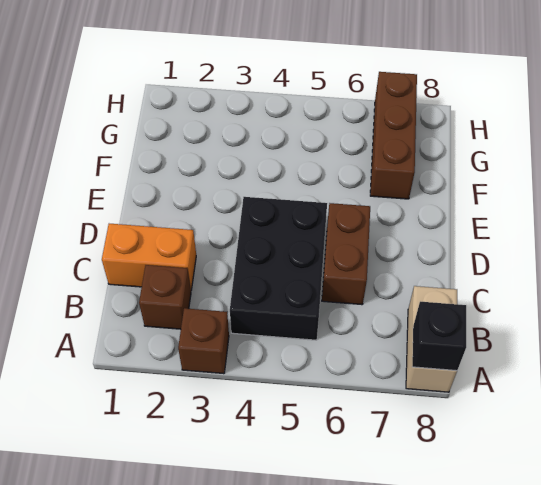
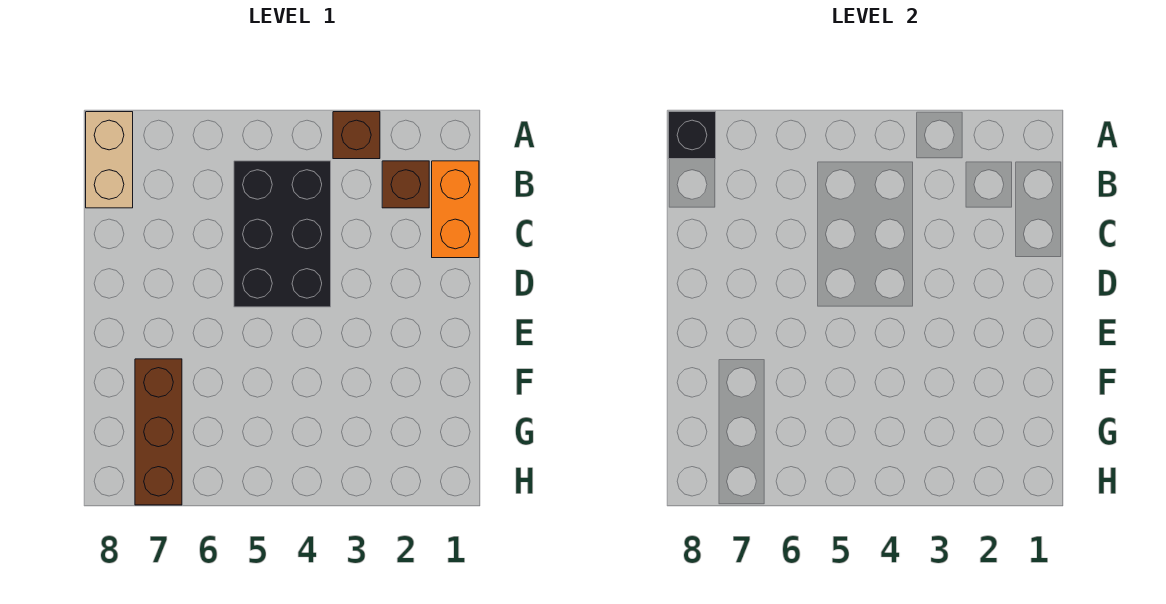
orange 1x2 brick [102,224,196,290] -> orange 1x2 brick turned to [432,161,479,258]
brown 1x2 brick [322,203,370,305] -> none

